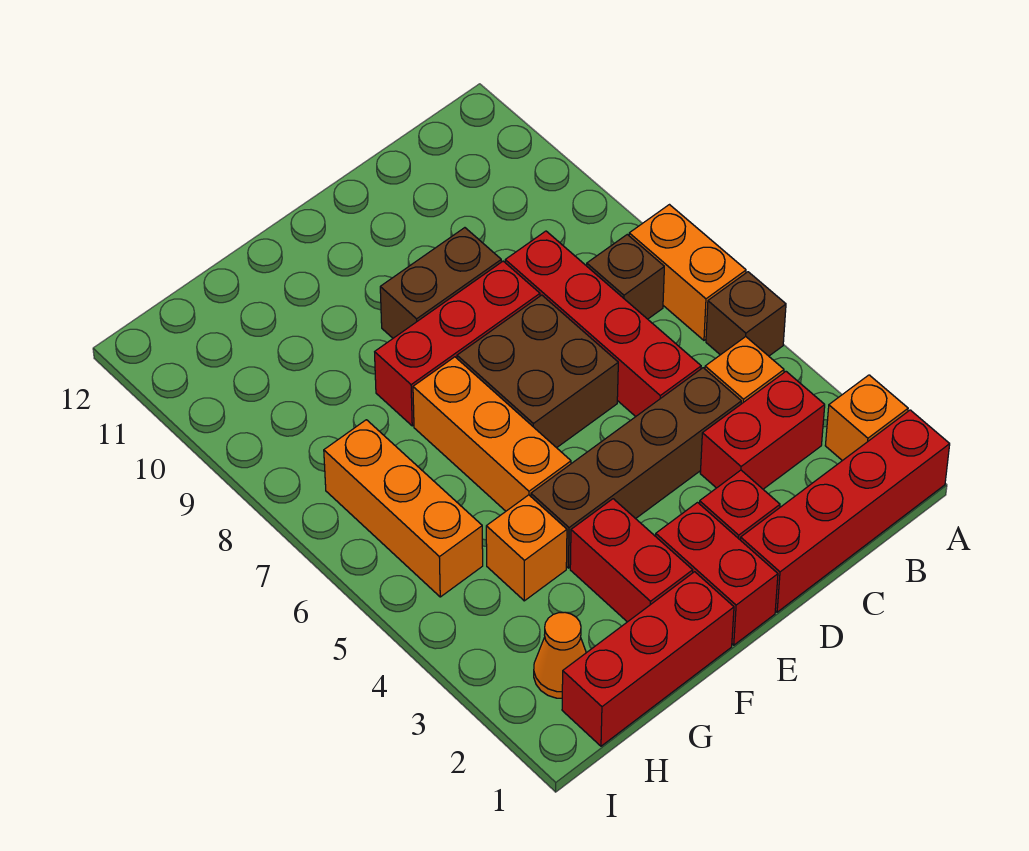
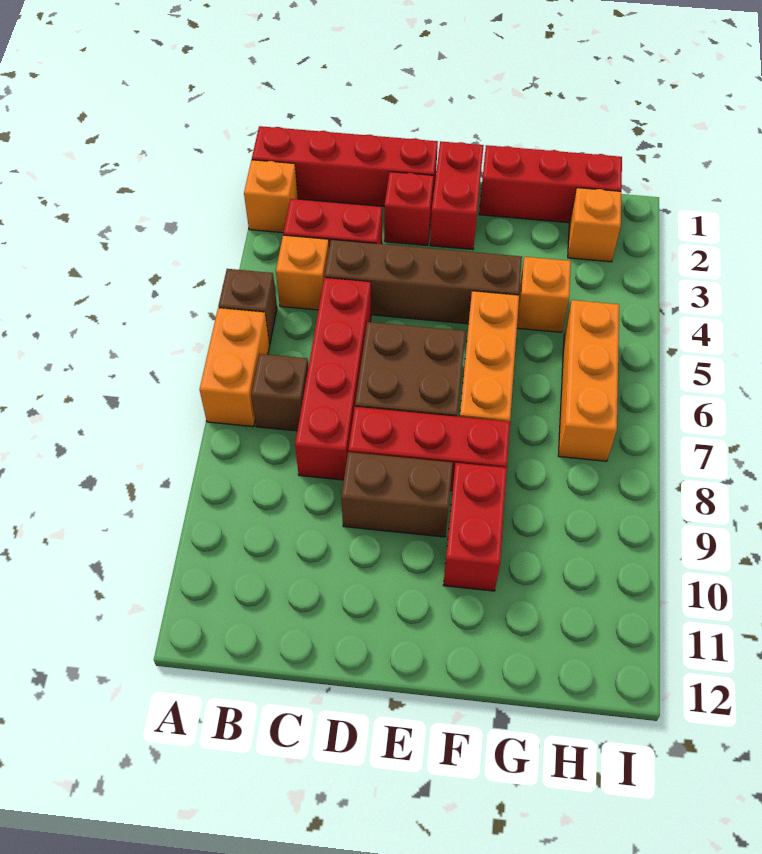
red 1x2 brick [570,499,693,622] -> red 1x2 brick moved to [443,463,507,591]
orange 1x1 cone [534,612,586,698] -> orange 1x1 brick [568,188,621,262]

